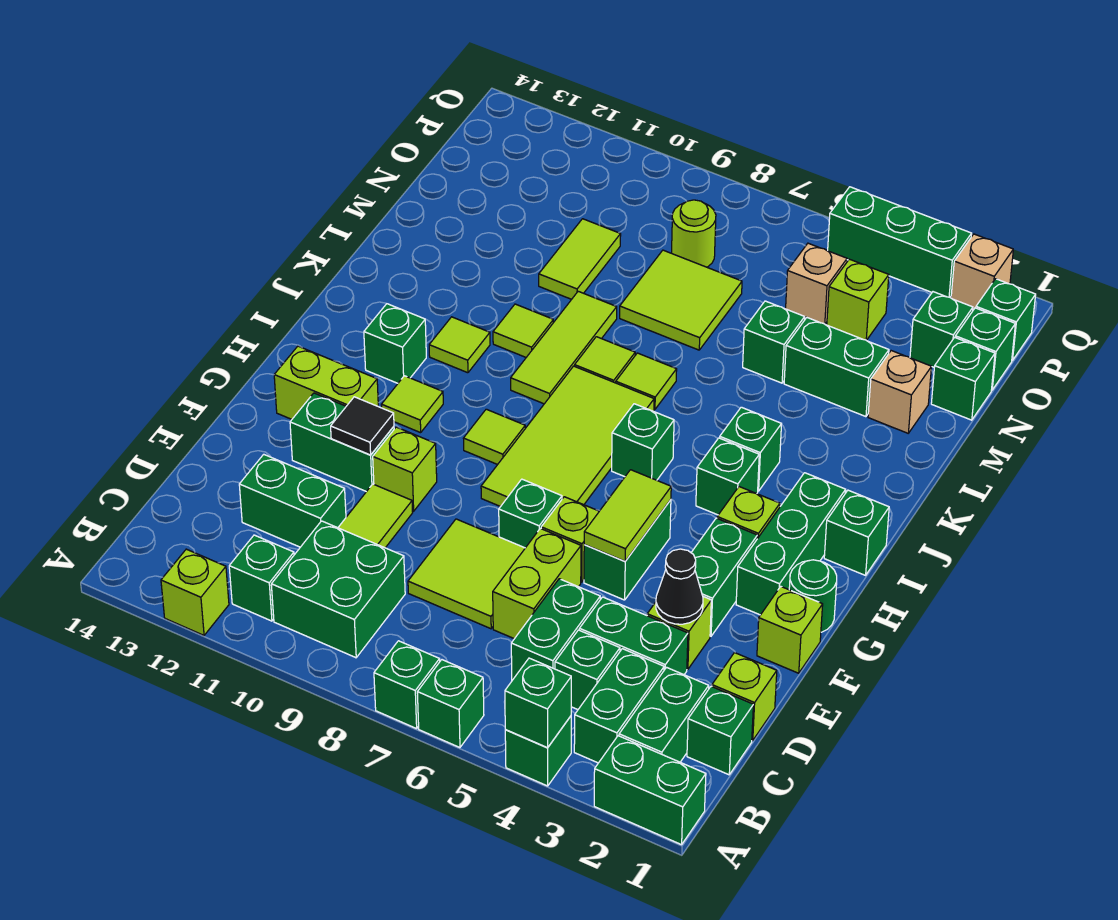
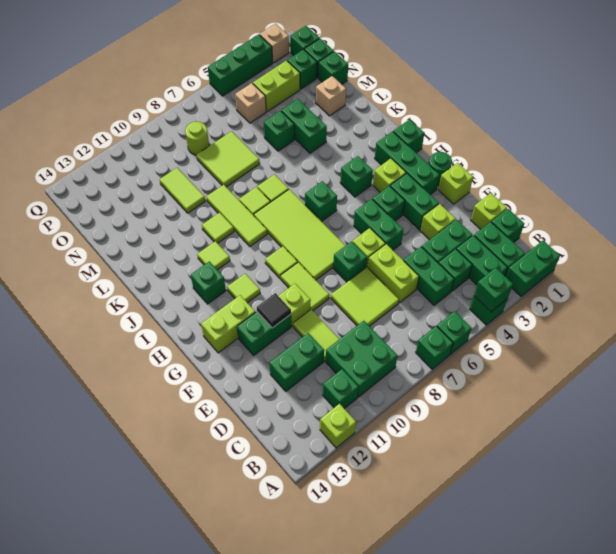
black 1x1 cone [656,549,703,624] -> none
lime 1x2 tile [584,470,671,561] -> lime 1x2 tile moved to [281,262,329,311]
green 1x1 brick [720,407,782,491] -> green 1x1 brick moved to [373,186,405,221]
green 1x2 brick [784,318,889,417] -> green 1x2 brick turned to [281,99,327,153]
lime 1x1 brick [827,259,889,340] -> lime 1x2 brick [253,61,300,112]

